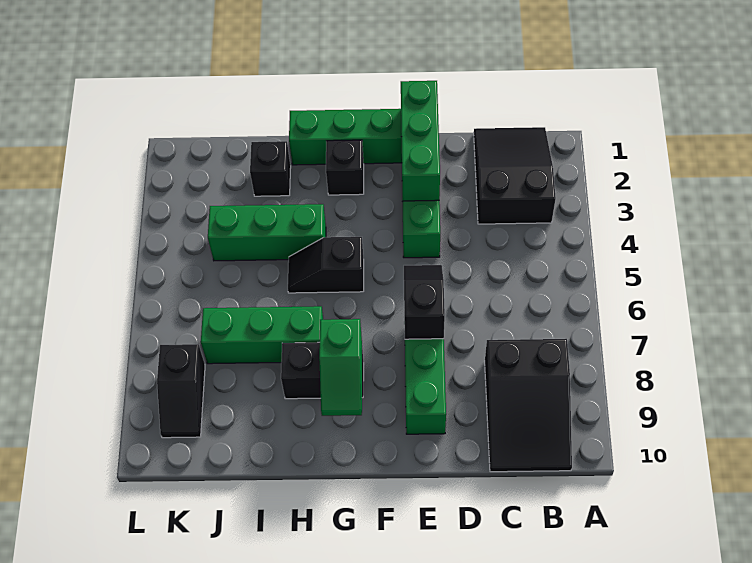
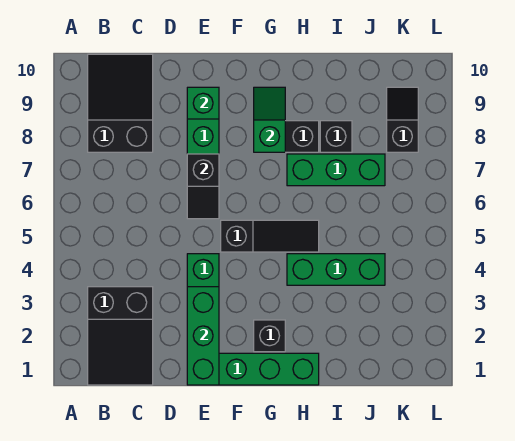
none -> green 1x1 brick [187,87,219,119]
black 1x2 slope [288,237,364,293] -> black 1x3 slope [221,220,319,252]
black 1x1 brick [250,141,291,196] -> black 1x1 brick moved to [320,121,352,152]

